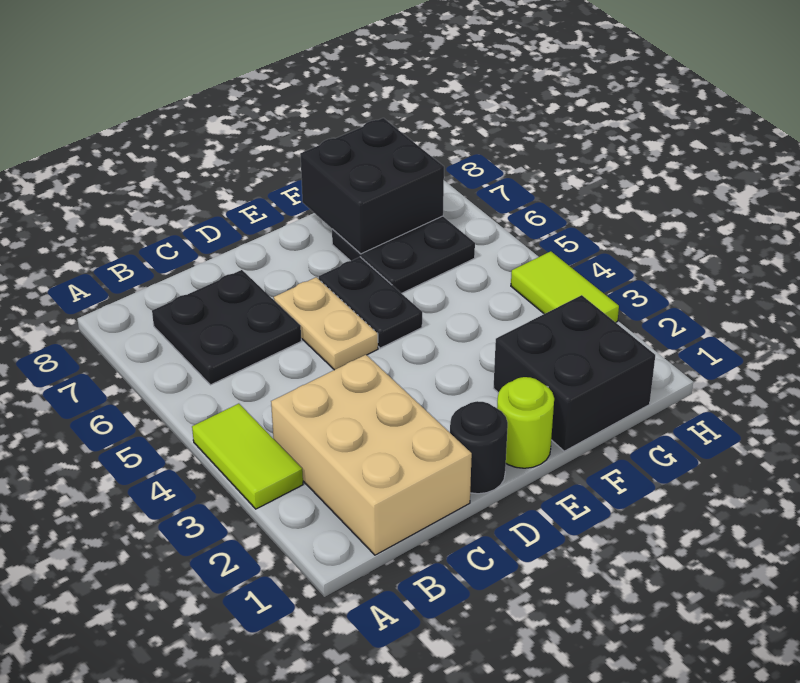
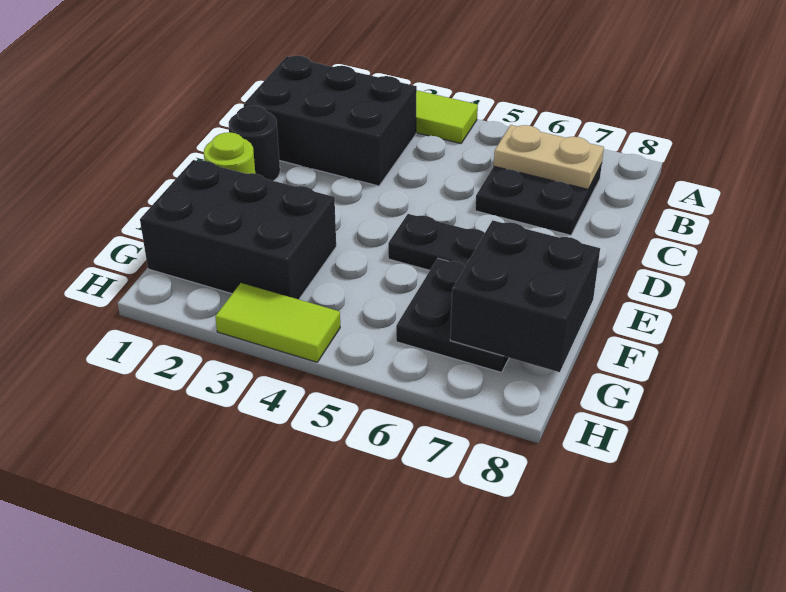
tan 2x3 brick [271,355,472,555] -> black 2x3 brick [244,56,417,186]
tan 1x2 plate [274,277,378,370] -> tan 1x2 plate moved to [494,125,604,189]
black 2x2 brick [494,295,655,451] -> black 2x3 brick [140,160,336,299]

